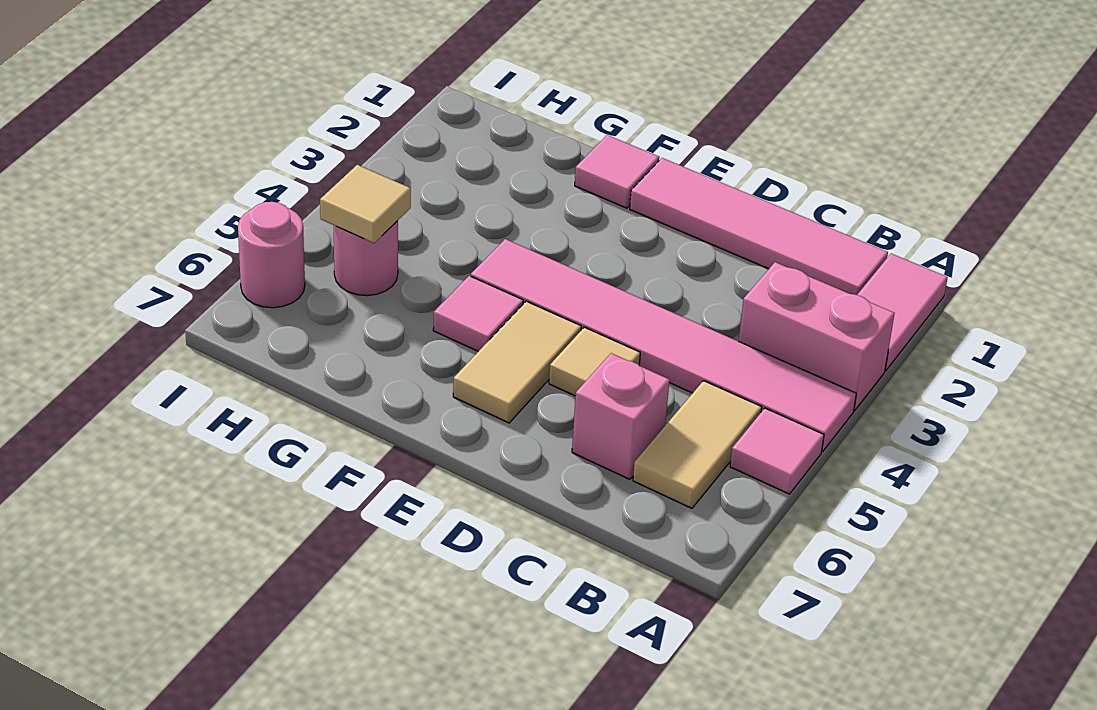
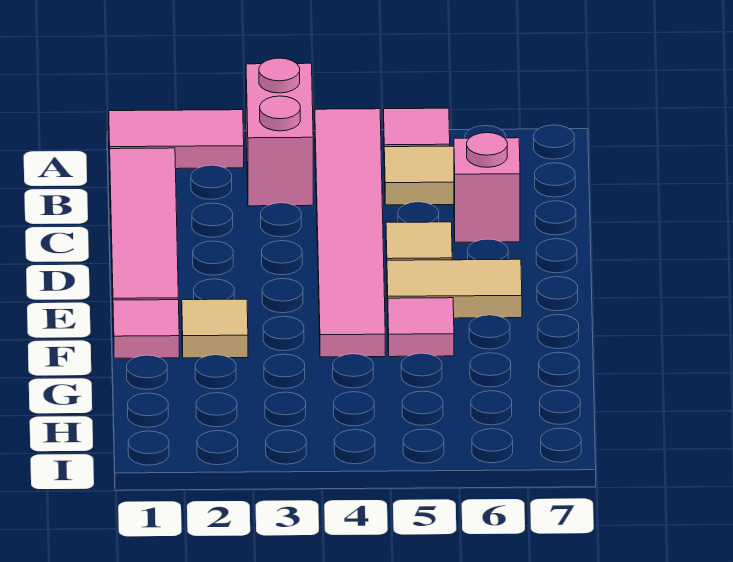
pink 1x1 round brick [334,221,398,296] -> none
tan 1x1 tile [320,165,411,243] -> tan 1x1 tile moved to [182,299,248,358]
pink 1x1 round brick [238,202,305,308] -> none

